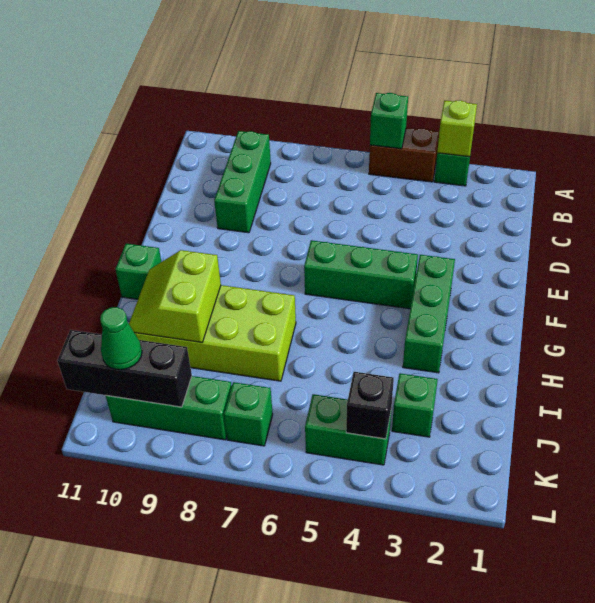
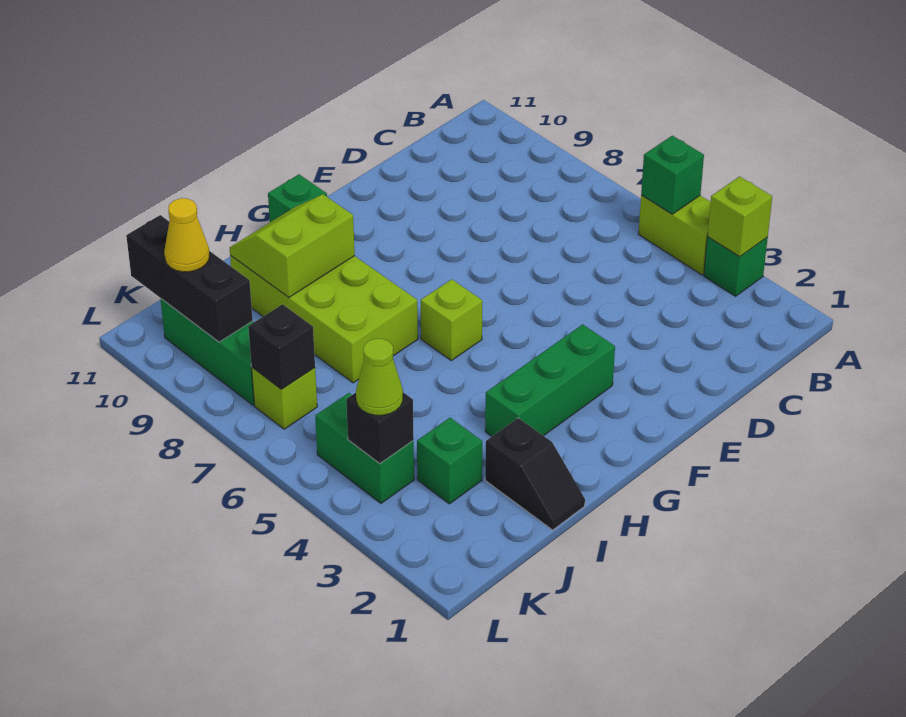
brown 1x2 brick [369,128,439,182] -> lime 1x2 brick [639,195,711,275]
green 1x3 brick [214,131,271,233] -> none
green 1x3 brick [304,240,418,309] -> none
none -> lime 1x1 brick [421,279,482,360]
none -> black 1x2 slope [485,418,585,530]
none -> lime 1x1 cone [356,339,403,415]
green 1x1 brick [224,382,273,446] -> lime 1x1 brick [252,368,317,429]
none -> black 1x1 brick [248,304,315,389]
green 1x1 cone [100,307,142,370] -> yellow 1x1 cone [164,198,209,272]

